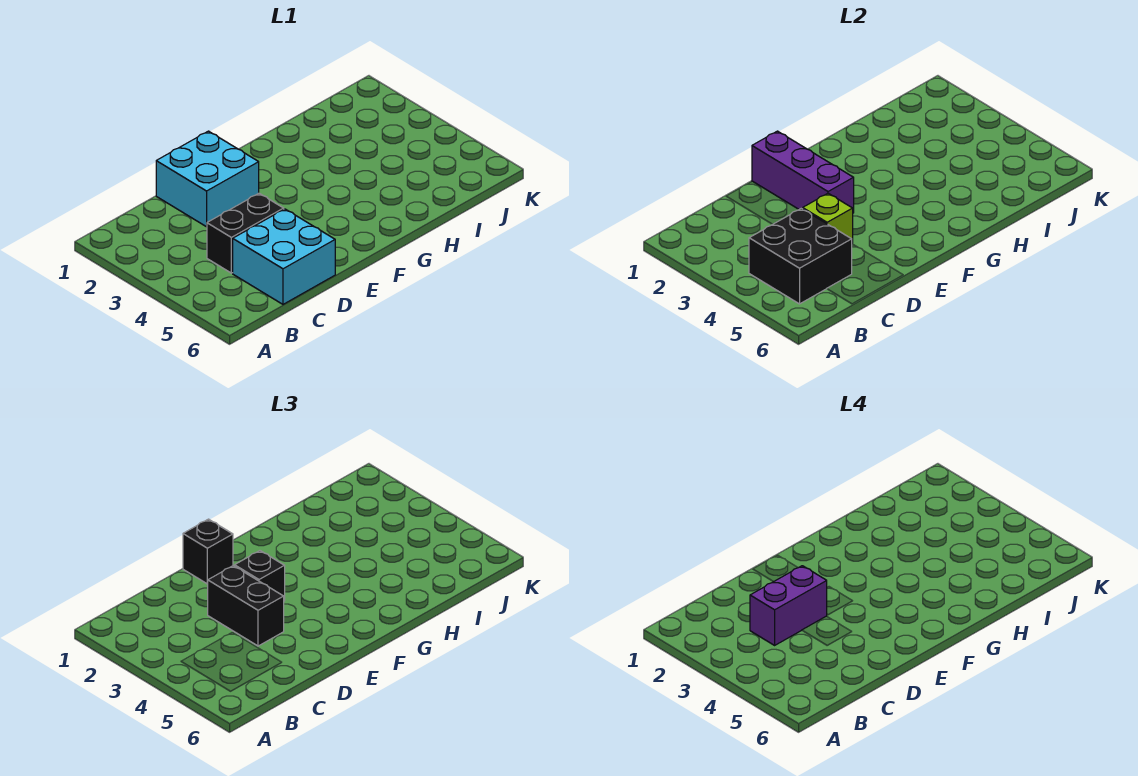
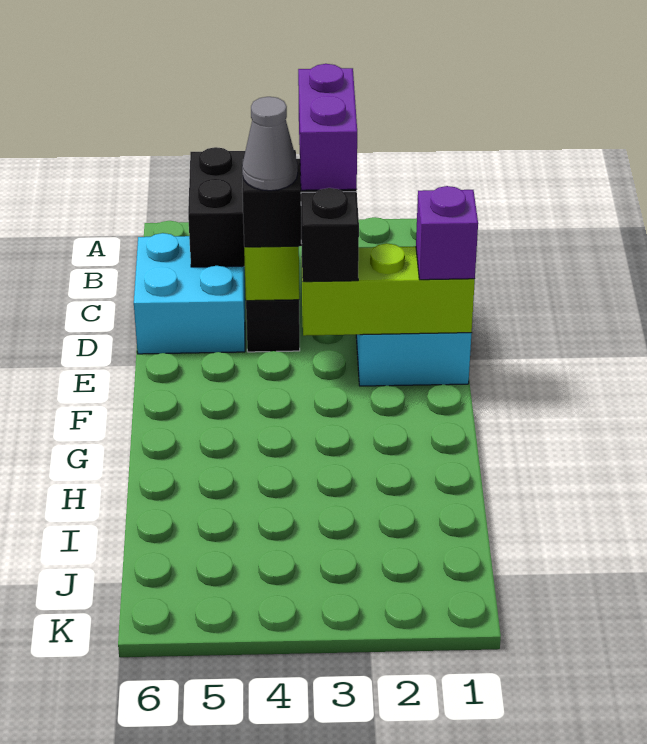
none -> grey 1x1 cone [242,97,298,191]
purple 1x3 brick [752,131,854,213] -> lime 1x3 brick [302,243,475,336]
black 1x1 brick [183,519,233,584] -> purple 1x1 brick [416,186,478,280]

